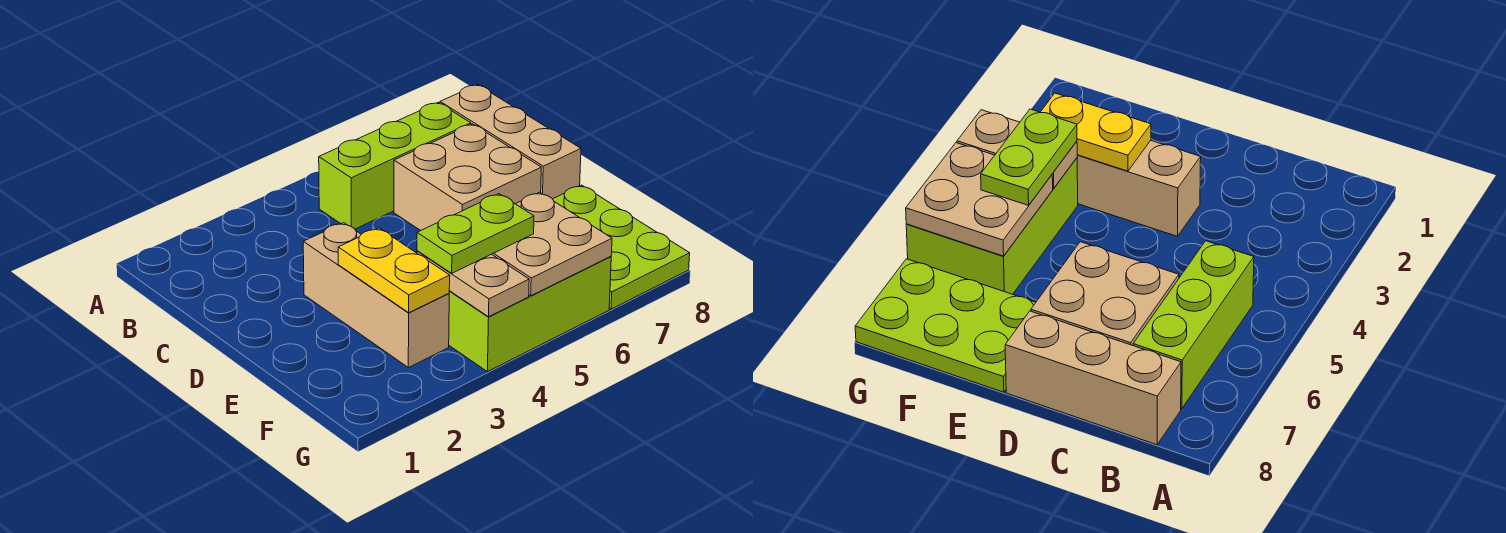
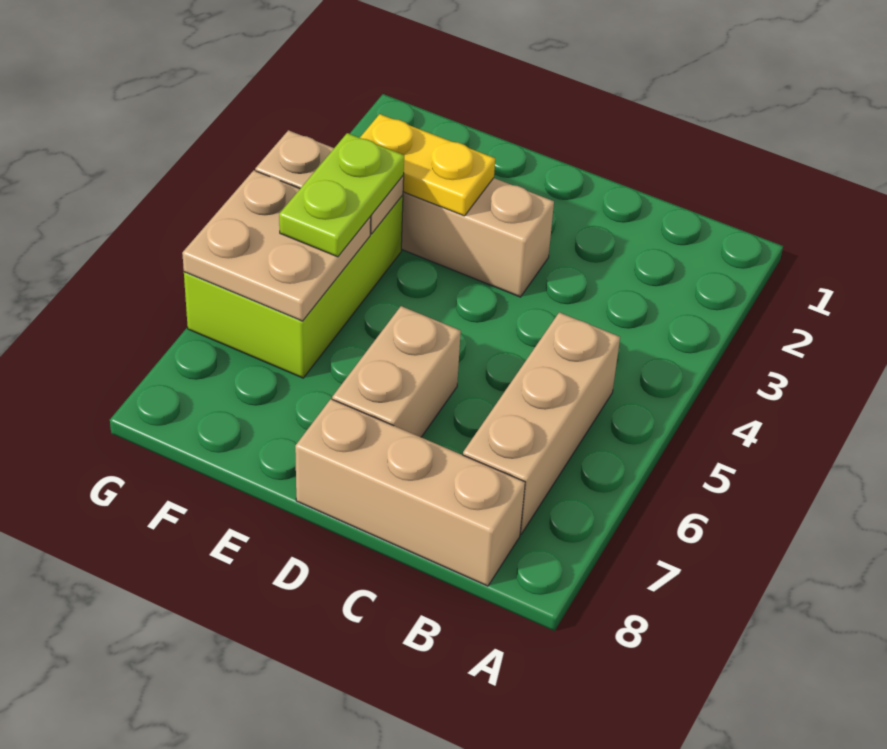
lime 1x3 brick [319,103,471,229] -> tan 1x3 brick [463,312,620,534]
tan 2x2 brick [394,124,541,231] -> tan 1x2 brick [332,306,461,437]
lime 2x3 plate [553,185,690,309] -> none

